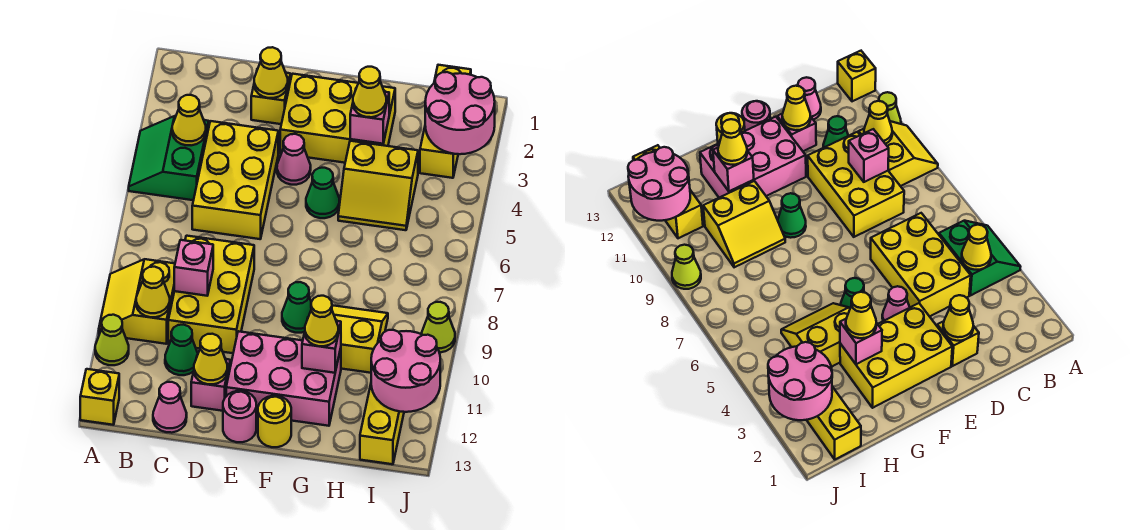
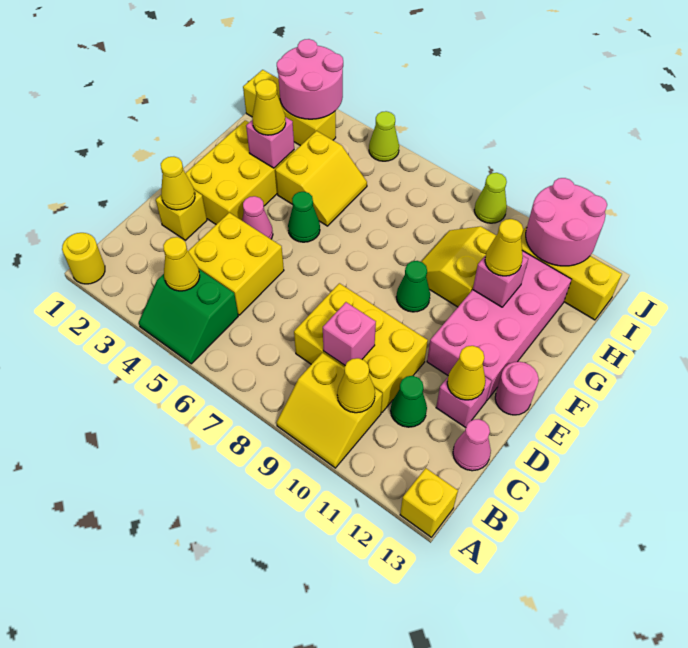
lime 1x1 cone [95,315,129,365] -> lime 1x1 cone moved to [369,111,399,161]
yellow 2x3 brick [192,121,278,239] -> yellow 2x2 brick [188,213,284,315]
pink 2x3 brick [226,331,341,426] -> pink 2x4 brick [427,251,572,401]
yellow 1x1 round brick [258,396,291,447] -> yellow 1x1 round brick moved to [62,233,105,284]

